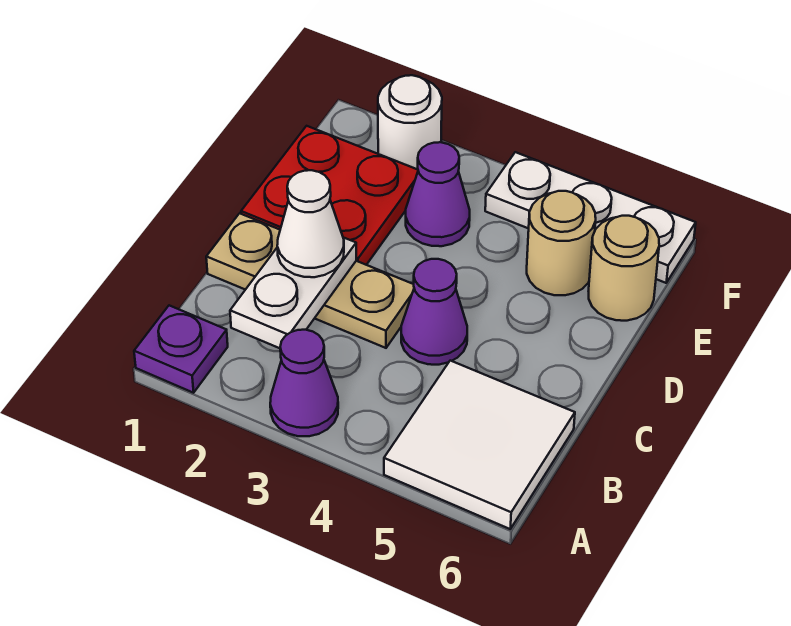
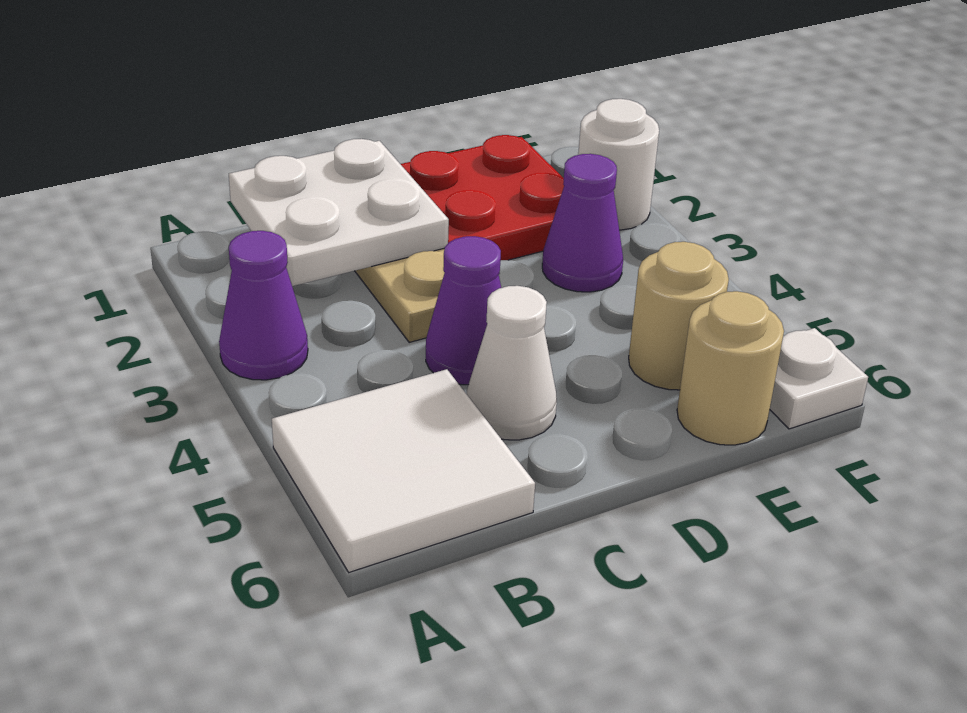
purple 1x1 plate [134,305,228,393] -> none
white 1x2 plate [230,237,356,348] -> white 2x2 plate [229,139,449,286]
white 1x1 cone [277,170,344,277] -> white 1x1 cone moved to [467,286,557,440]
white 1x3 plate [485,152,696,283] -> white 1x1 plate [770,328,868,429]

